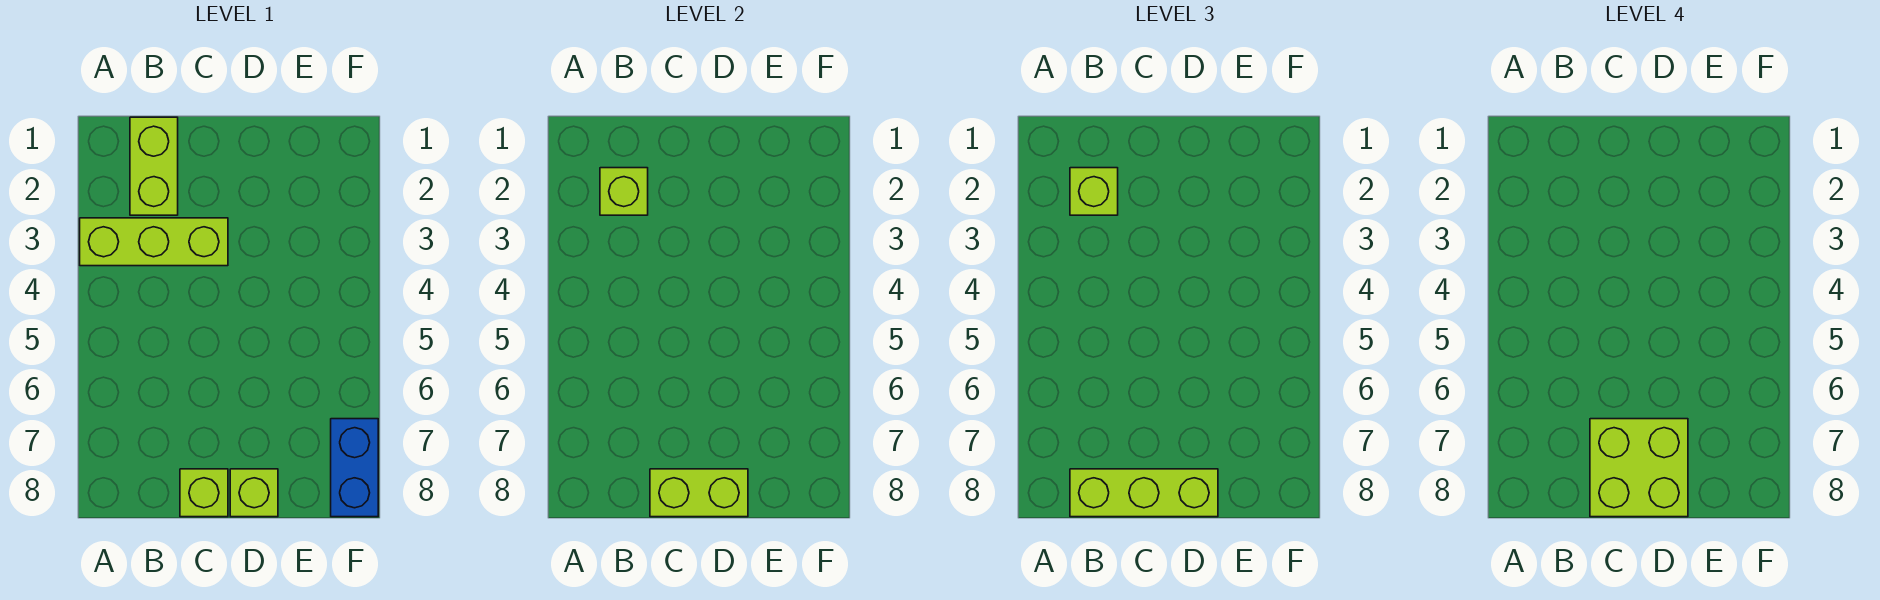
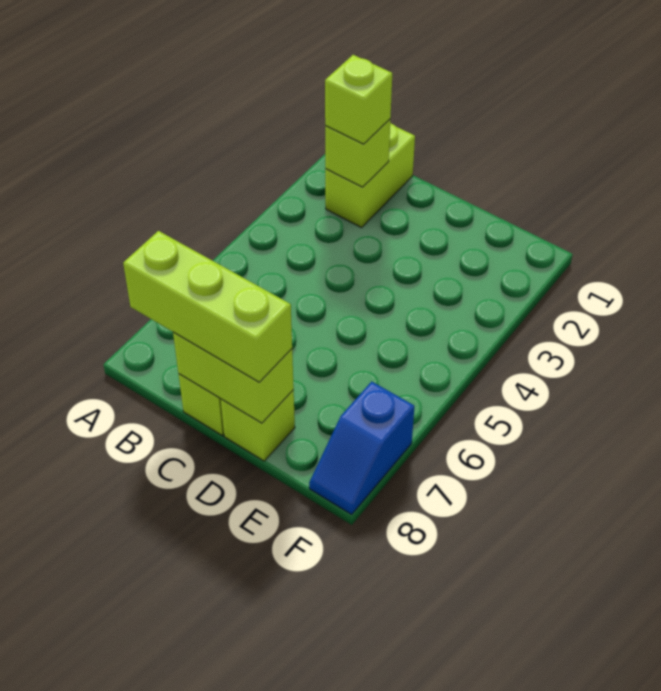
lime 1x3 brick [80,218,228,266] -> none
lime 2x2 brick [1590,419,1688,517] -> none
blue 1x2 brick [331,419,378,517] -> blue 1x2 slope [309,382,414,514]

